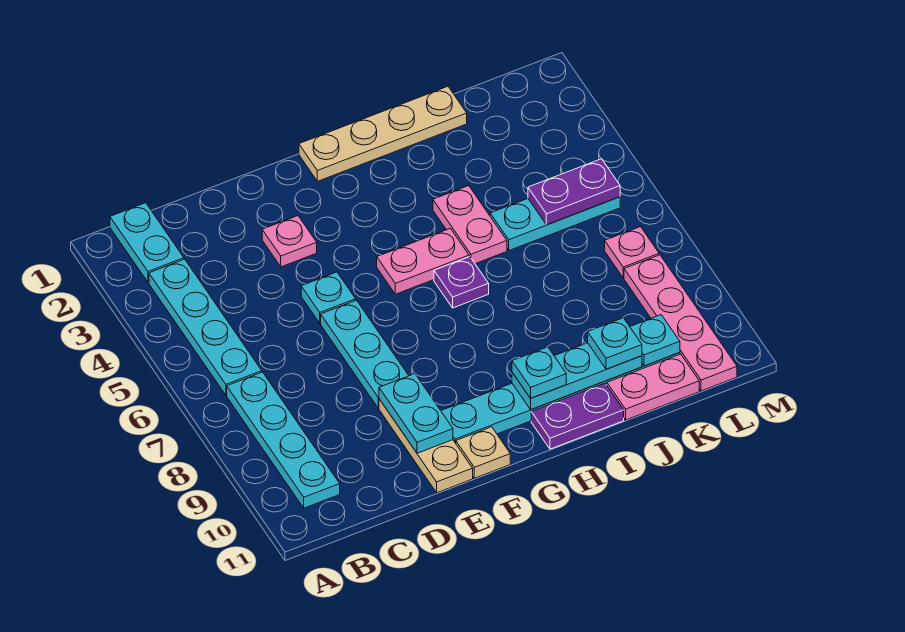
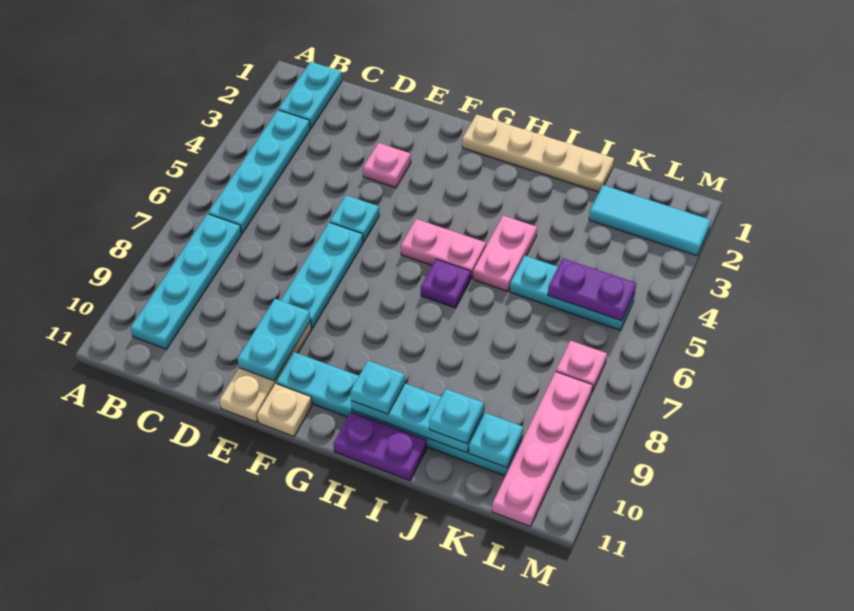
pink 1x2 plate [607,354,699,420] -> none
none -> cyan 1x3 tile [589,185,711,256]

